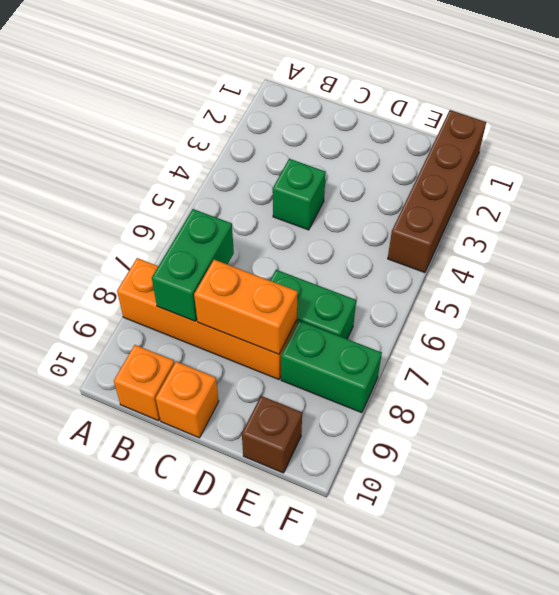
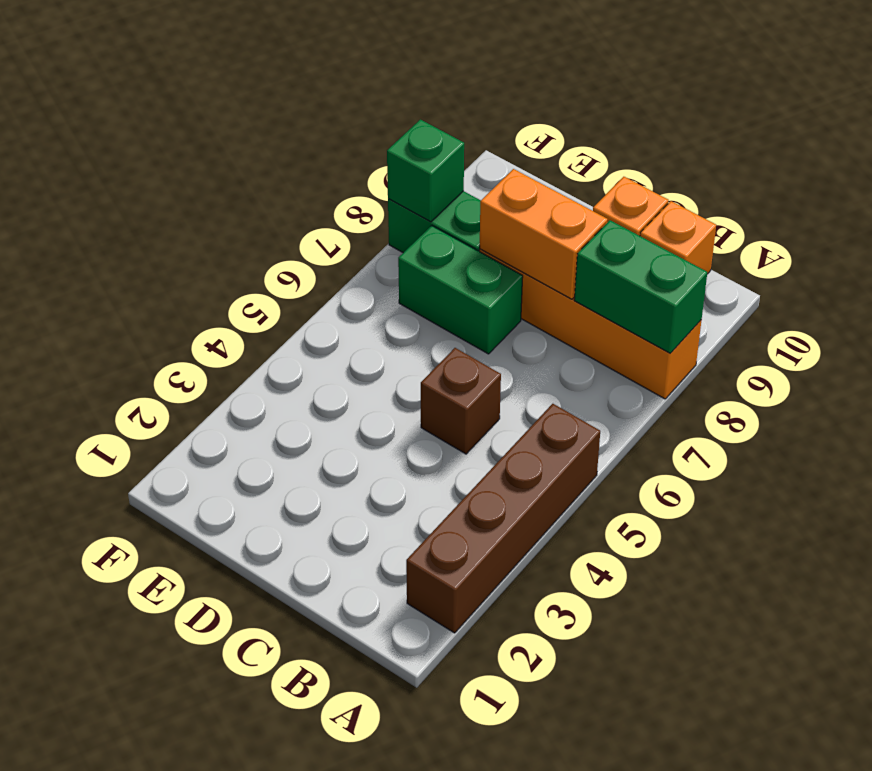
green 1x2 brick [152,209,234,321] -> green 1x2 brick turned to [574,220,707,353]
green 1x1 brick [273,159,326,230] -> green 1x1 brick moved to [387,120,464,222]
brown 1x1 brick [242,396,302,473] -> brown 1x1 brick moved to [421,348,501,454]
brown 1x4 brick [388,110,486,273] -> brown 1x4 brick moved to [406,404,600,633]

